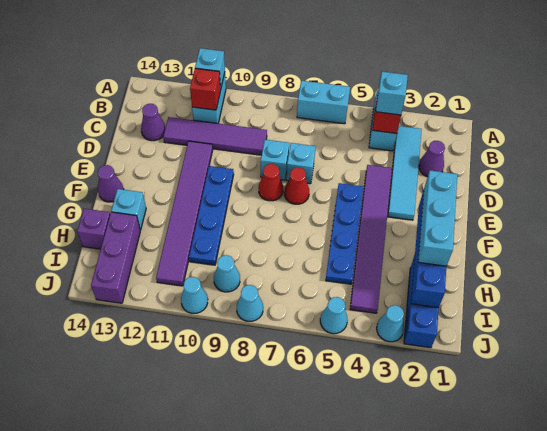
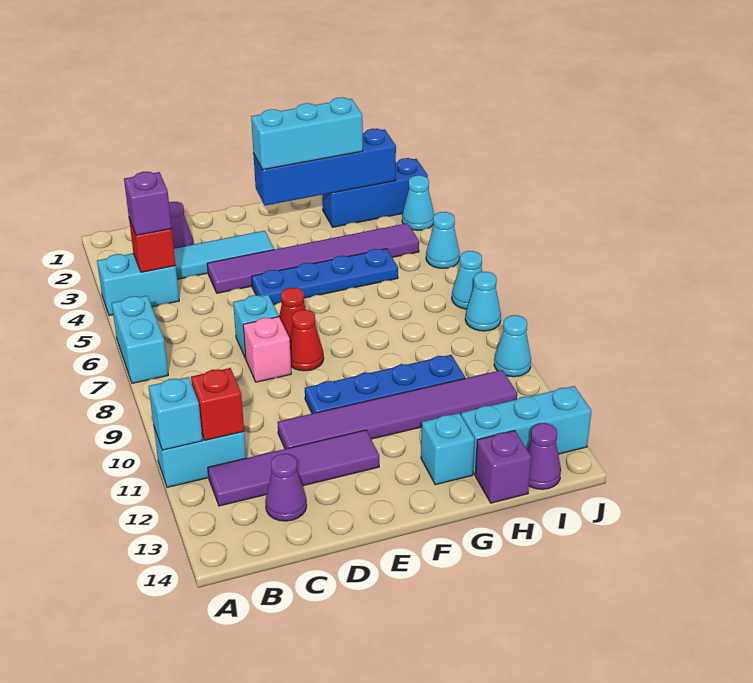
cyan 1x1 brick [376,72,408,115] -> purple 1x1 brick [124,172,172,235]
purple 1x4 tile [163,117,267,155] -> purple 1x4 tile turned to [208,430,379,506]
cyan 1x1 brick [261,140,289,180] -> pink 1x1 brick [243,317,291,382]
purple 1x1 cone [98,165,124,202] -> purple 1x1 cone moved to [527,423,561,489]
purple 1x3 brick [91,212,140,303] -> cyan 1x3 brick [461,386,591,475]
cyan 1x1 cone [214,255,240,292] -> cyan 1x1 cone moved to [452,251,482,309]

